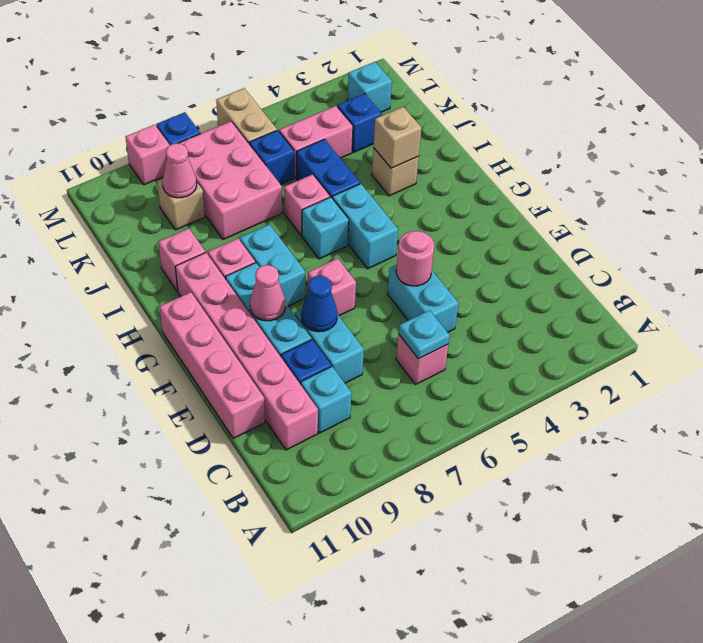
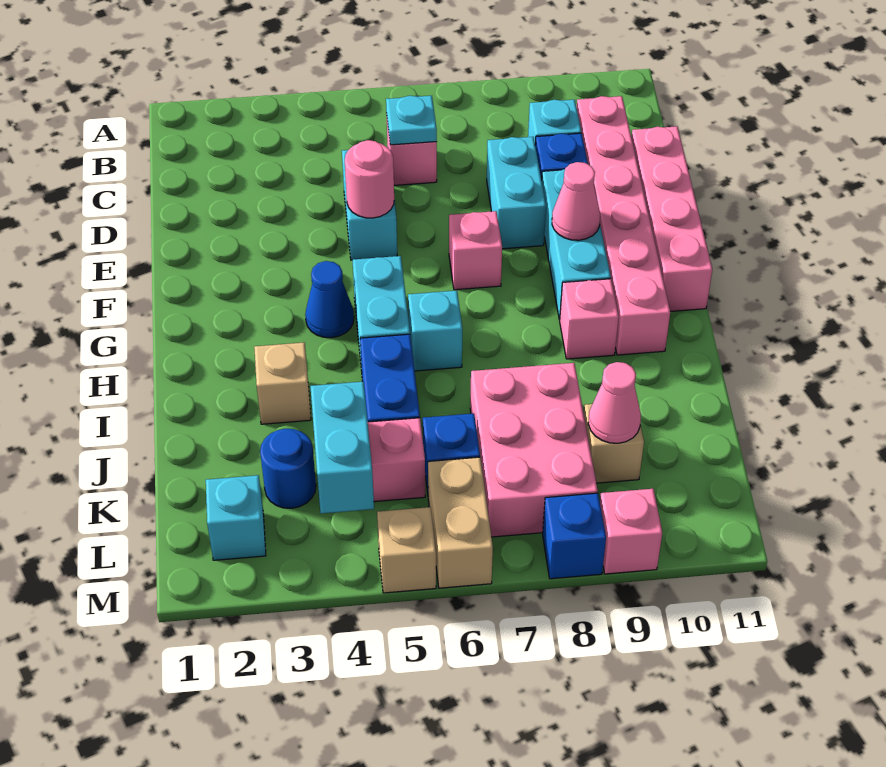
blue 1x1 cone [301,276,337,332] -> blue 1x1 cone moved to [305,261,354,338]
cyan 1x2 brick [240,224,305,306] -> cyan 1x2 brick moved to [310,382,374,513]
tan 1x1 brick [373,107,421,168] -> tan 1x1 brick moved to [377,507,436,593]
pink 1x1 brick [284,174,330,236] -> none
pink 1x1 brick [158,228,205,291] -> none
blue 1x1 brick [337,94,382,152] -> blue 1x1 round brick [260,429,316,508]

